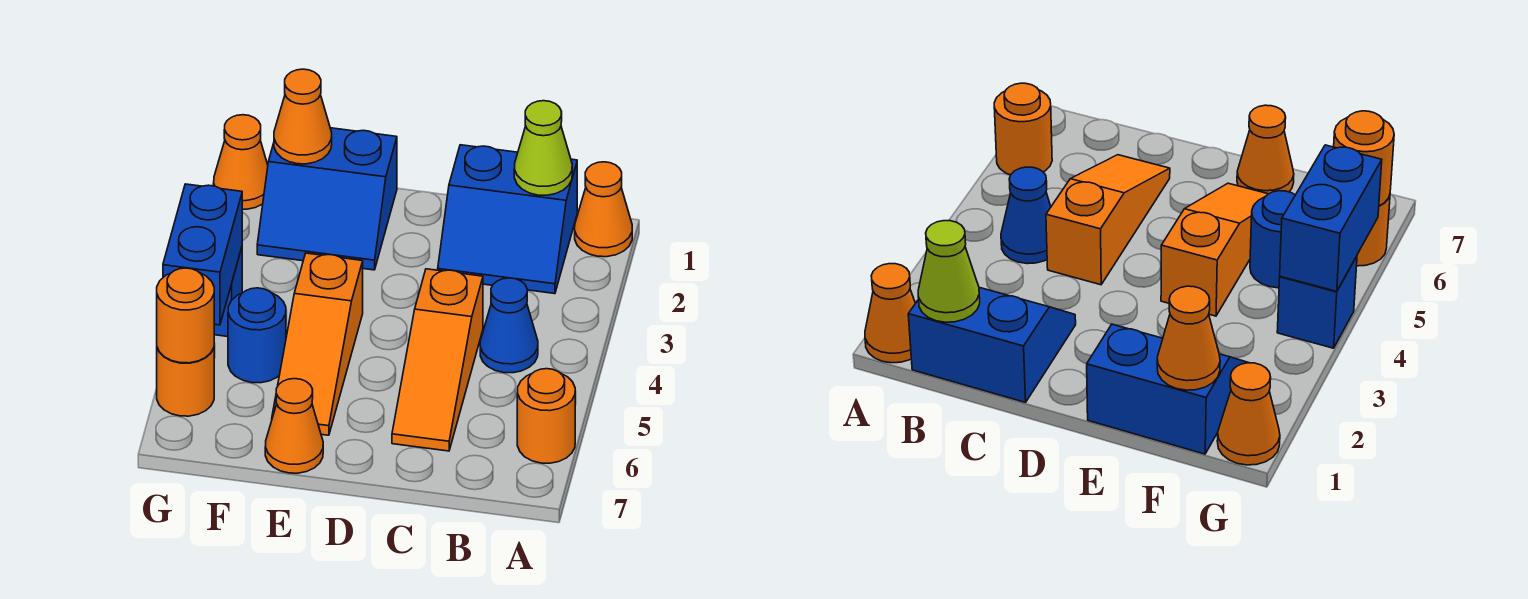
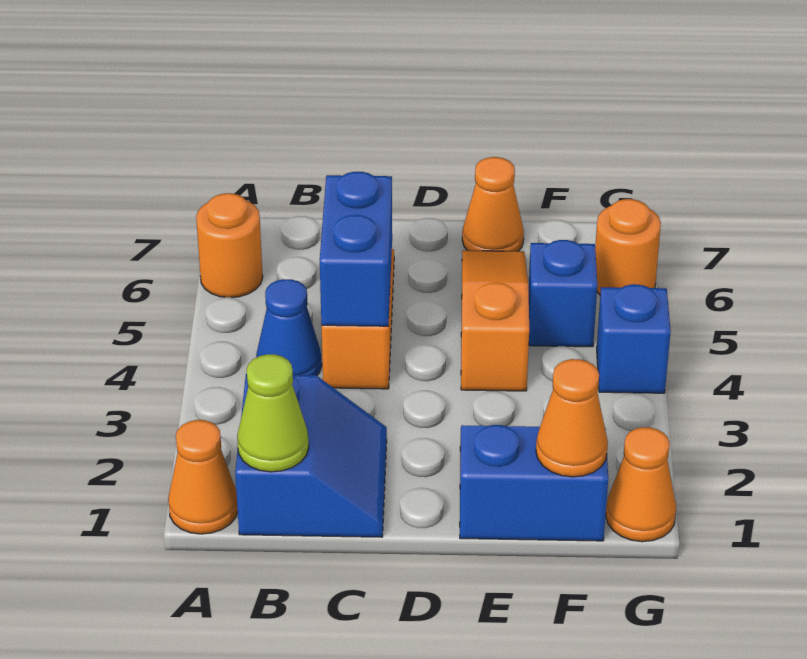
blue 2x2 slope [438,145,577,294] -> blue 2x2 slope turned to [235,374,387,537]
blue 1x1 round brick [228,288,286,383] -> blue 1x1 brick [529,240,597,347]
blue 1x2 brick [163,184,242,325] -> blue 1x2 brick moved to [320,172,392,326]
orange 1x1 round brick [157,268,214,363] -> none

